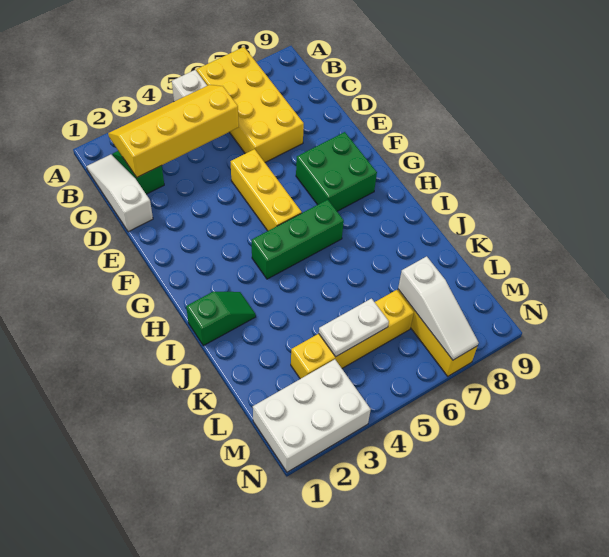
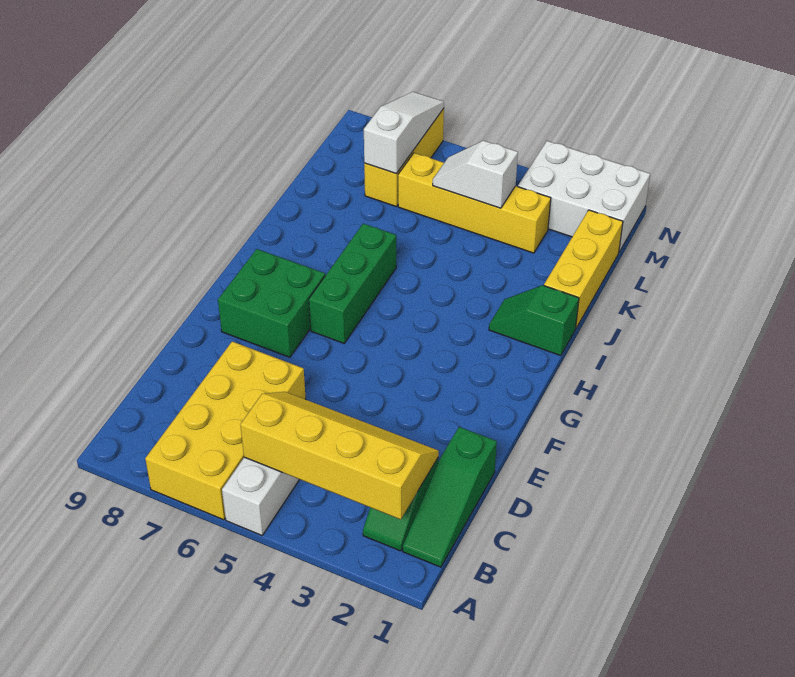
white 1x3 slope [86,154,153,232] -> green 1x3 slope [403,427,497,567]
yellow 2x4 slope [108,85,239,177] -> yellow 2x4 slope turned to [240,392,439,520]
yellow 1x3 brick [231,149,302,231] -> yellow 1x3 brick moved to [544,210,623,328]
green 1x3 brick [252,200,344,279] -> green 1x3 brick turned to [309,224,396,343]
white 1x2 plate [319,299,389,357] -> white 1x2 slope [433,141,518,208]

